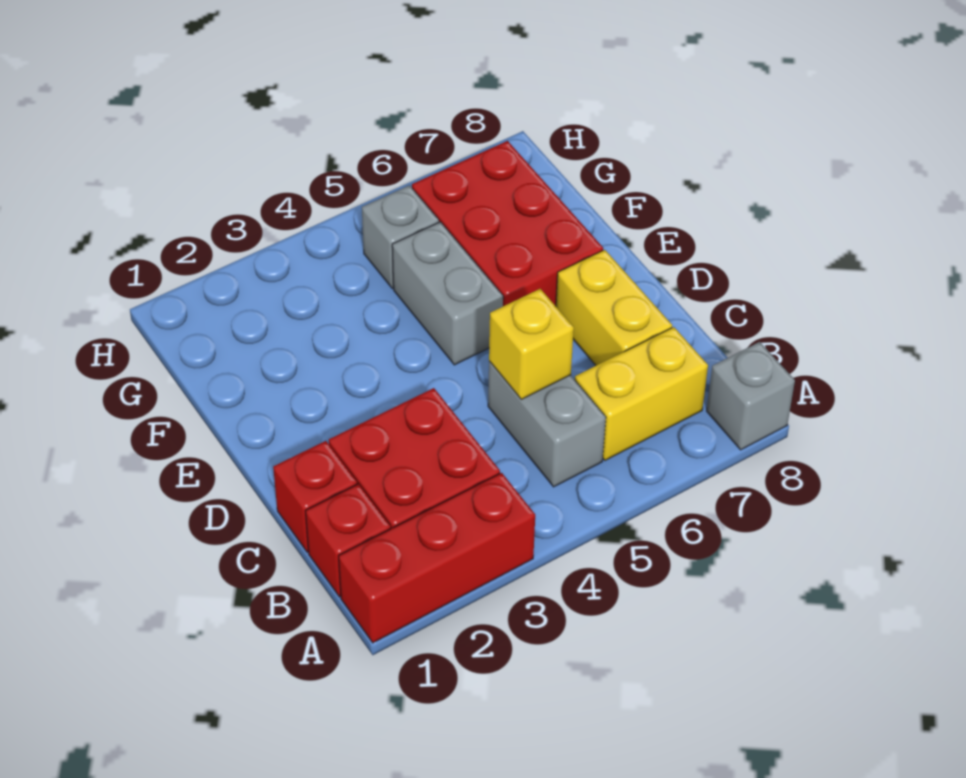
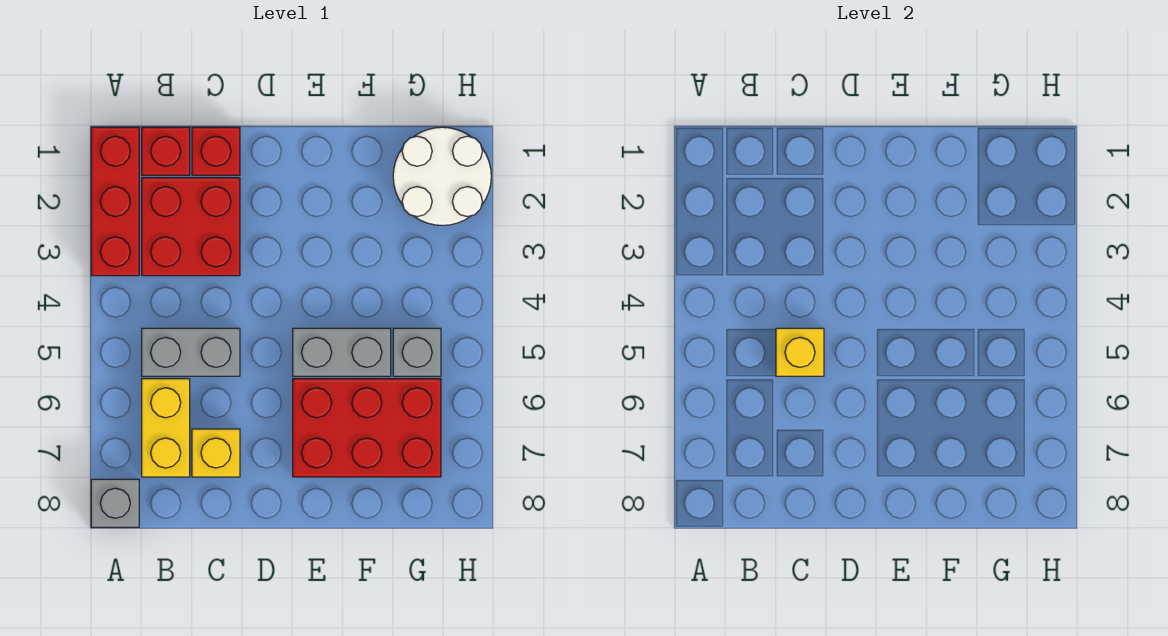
yellow 1x2 brick [556,250,672,365] -> yellow 1x1 brick [192,429,240,477]
none -> white 2x2 round brick [393,127,491,225]

